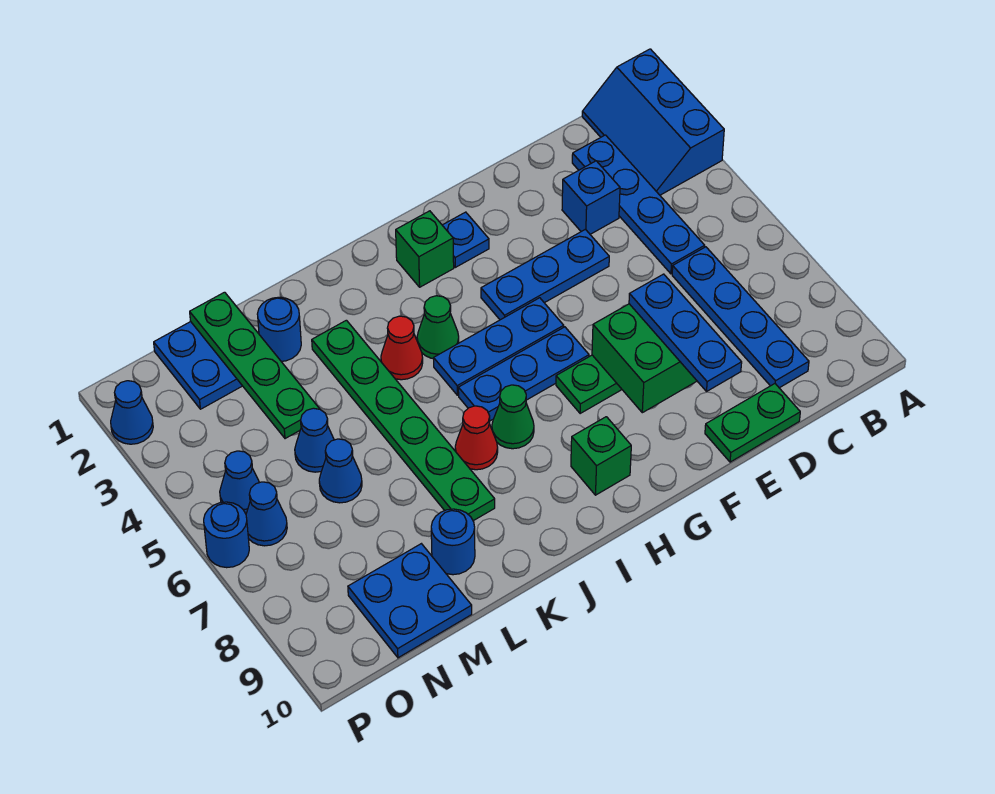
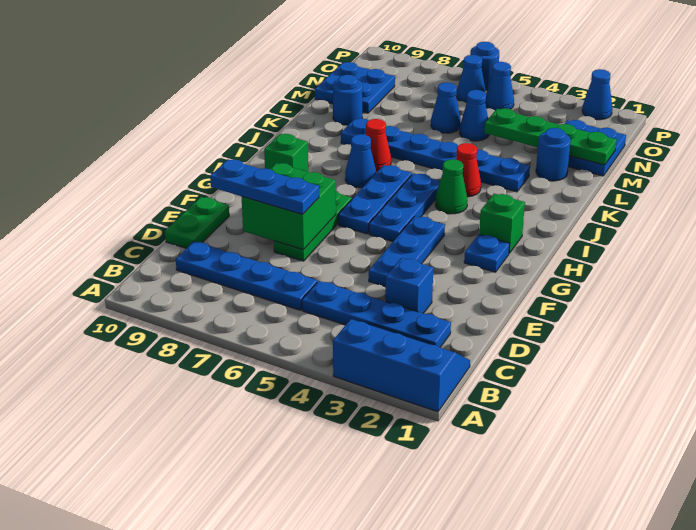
green 1x1 cone [492,385,534,449] -> blue 1x1 cone [345,134,376,188]
green 1x6 plate [312,320,495,521] -> blue 1x6 plate [341,118,530,192]

